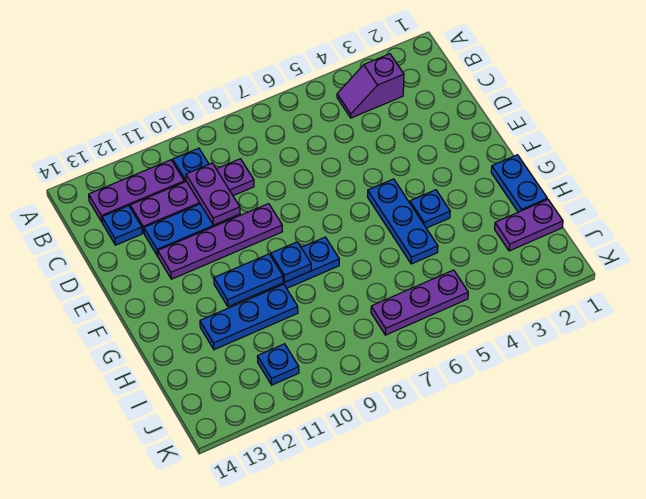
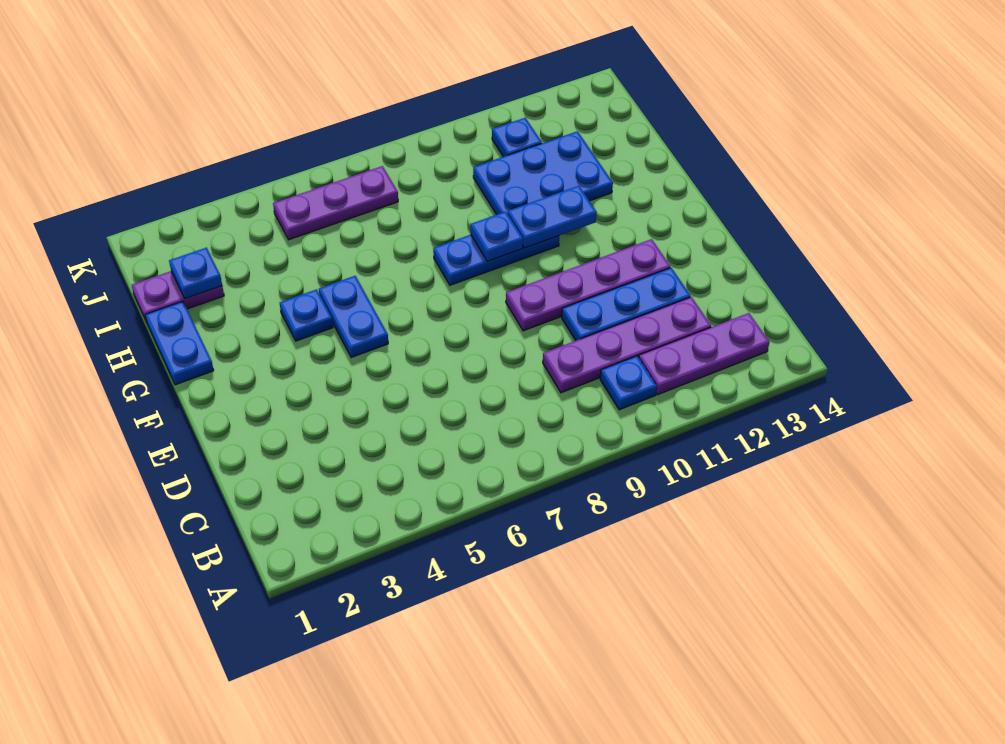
purple 1x2 slope [337,54,404,118] -> none
purple 1x2 plate [186,163,240,225] -> none
blue 1x1 plate [102,206,142,245] -> blue 1x1 plate moved to [169,248,222,299]
blue 1x3 plate [367,179,438,264] -> blue 1x2 plate [319,276,388,358]
blue 1x3 plate [200,284,298,350] -> blue 2x3 plate [473,131,613,215]

